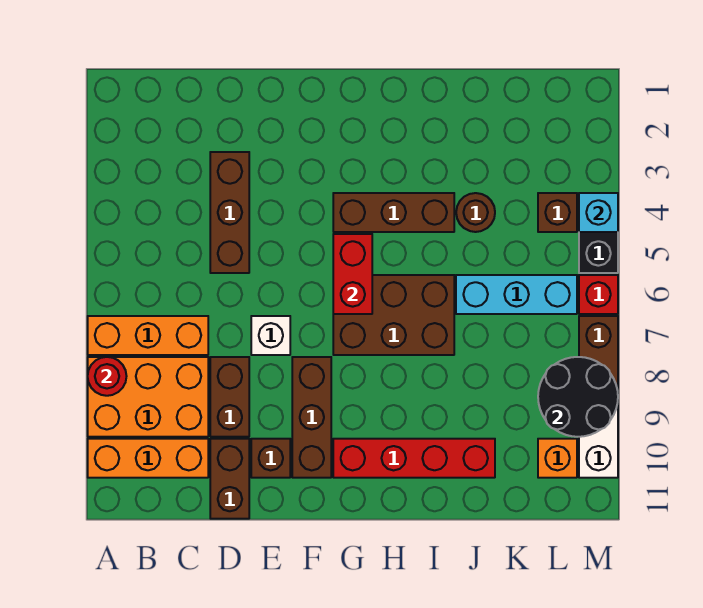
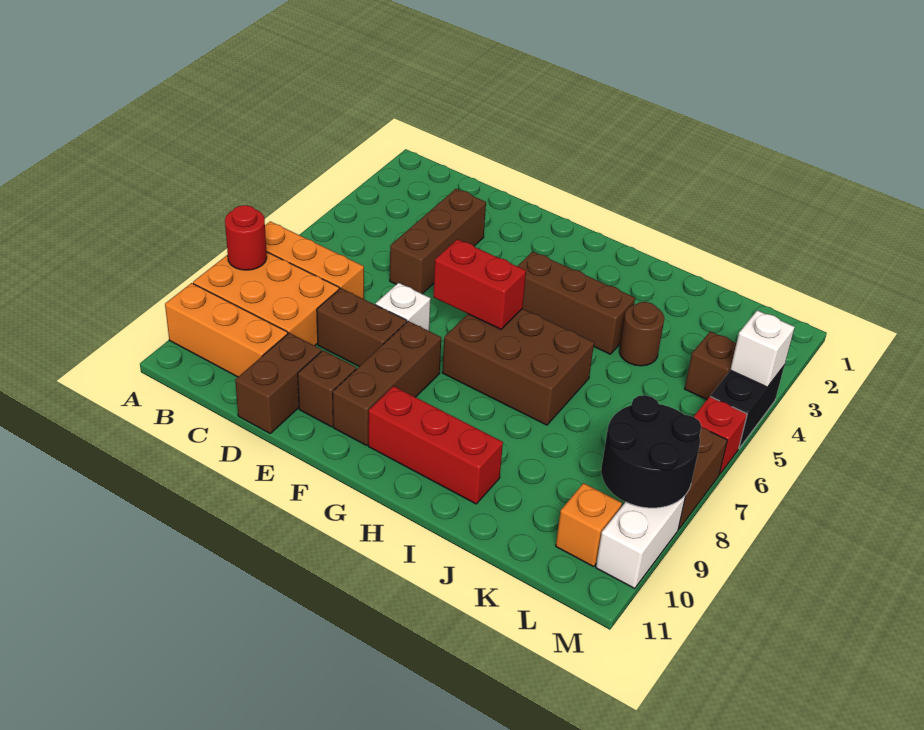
brown 1x2 brick [210,357,249,437] -> brown 1x2 brick turned to [317,288,407,366]
red 1x2 brick [333,234,372,314] -> red 1x2 brick turned to [433,239,526,329]
red 1x4 brick [333,439,495,478] -> red 1x3 brick [368,386,503,504]
cyan 1x3 brick [456,275,577,314] -> none
cyan 1x1 brick [579,193,618,232] -> white 1x1 brick [730,310,795,387]

